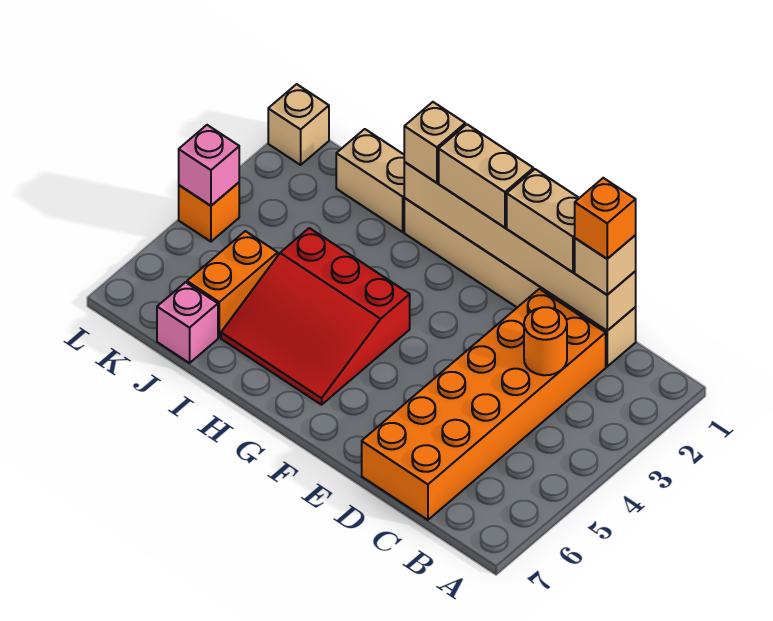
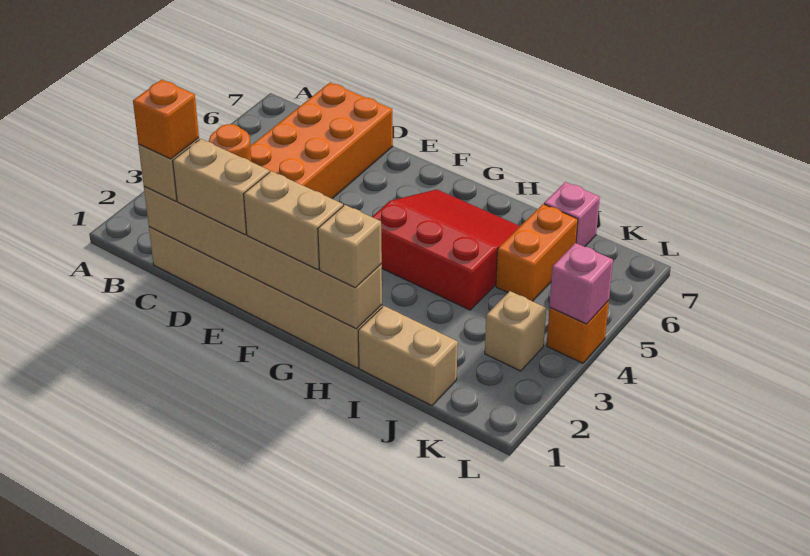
tan 1x1 brick [268,84,329,165] -> tan 1x1 brick moved to [485,291,546,371]

